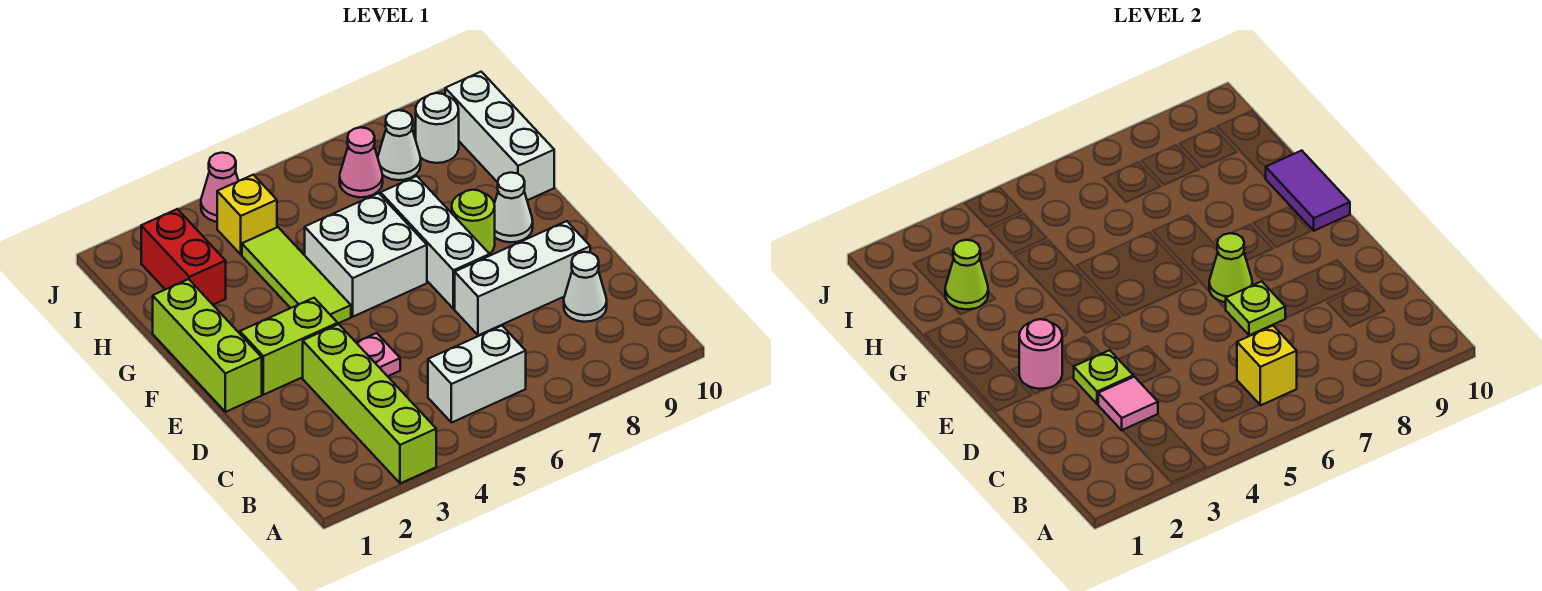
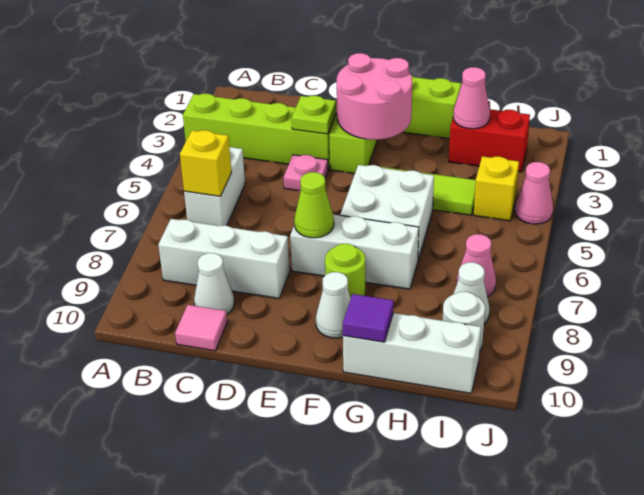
pink 1x1 tile [1098,377,1158,430] -> pink 1x1 tile moved to [175,305,227,351]
white 1x3 brick [455,221,590,335] -> white 1x3 brick turned to [158,219,290,298]
lime 1x1 plate [1226,281,1285,335] -> none
pink 1x1 round brick [1019,319,1062,389] -> pink 2x2 round brick [337,53,412,140]
purple 1x2 tile [1266,151,1350,231] -> purple 1x1 tile [343,294,394,342]
lime 1x1 cone [945,240,988,309] -> pink 1x1 cone [453,67,490,129]

